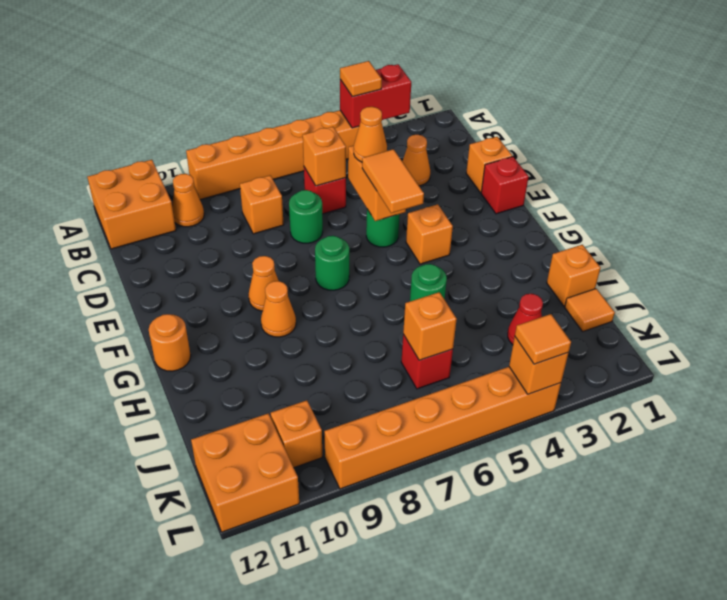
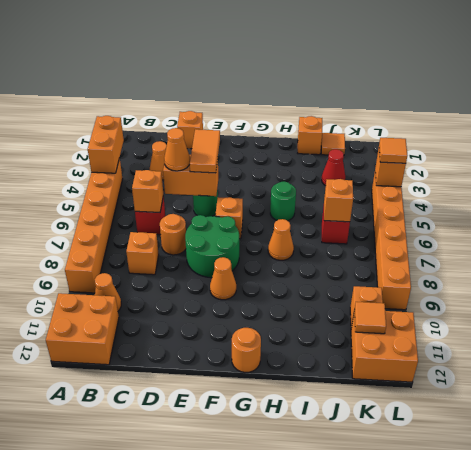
red 1x2 brick [340,64,411,128] -> orange 1x2 brick [88,116,124,173]
orange 1x1 tile [340,61,382,97] -> orange 1x1 tile moved to [354,302,386,334]
green 1x1 round brick [289,190,323,243] -> orange 1x1 round brick [160,214,186,255]
red 1x1 brick [481,157,529,214] -> none
orange 1x2 tile [362,149,424,213] -> orange 1x2 tile turned to [190,129,220,173]
orange 1x1 brick [406,204,453,264] -> orange 1x1 brick moved to [215,197,243,239]
green 1x1 round brick [315,236,349,290] -> green 2x2 round brick [185,215,239,278]
orange 1x1 cone [261,281,296,337] -> orange 1x1 cone moved to [268,219,294,260]

